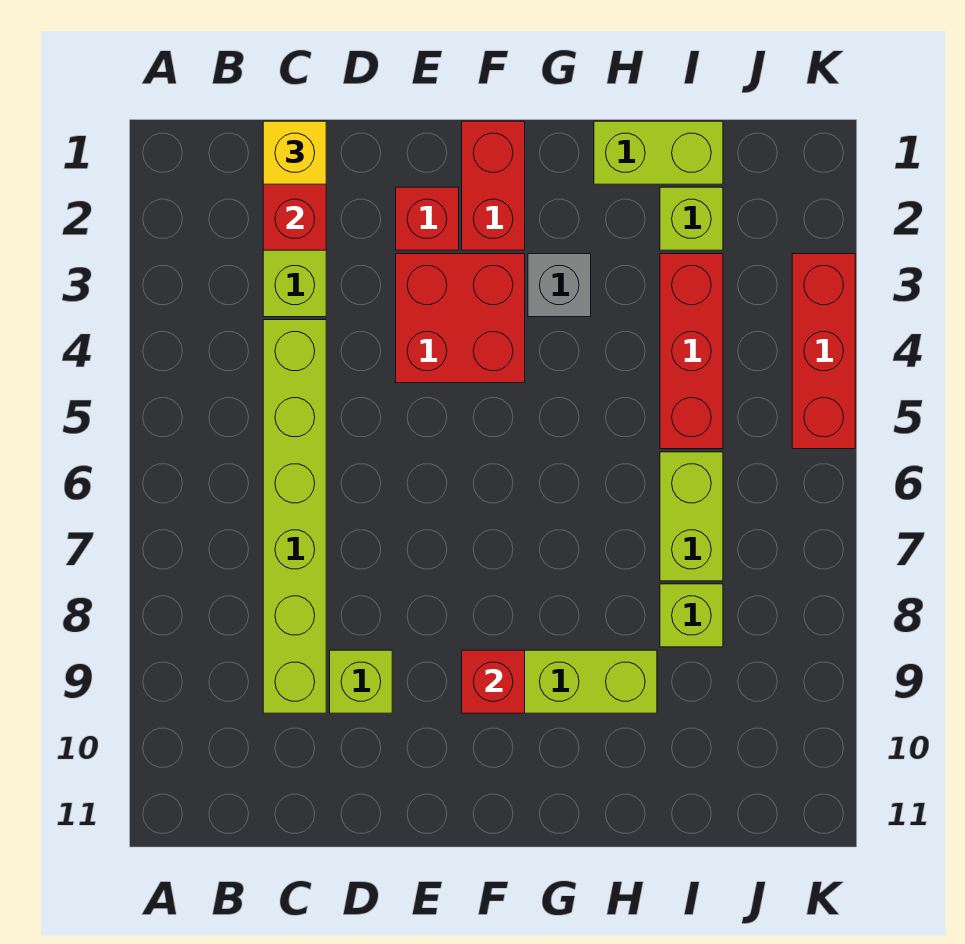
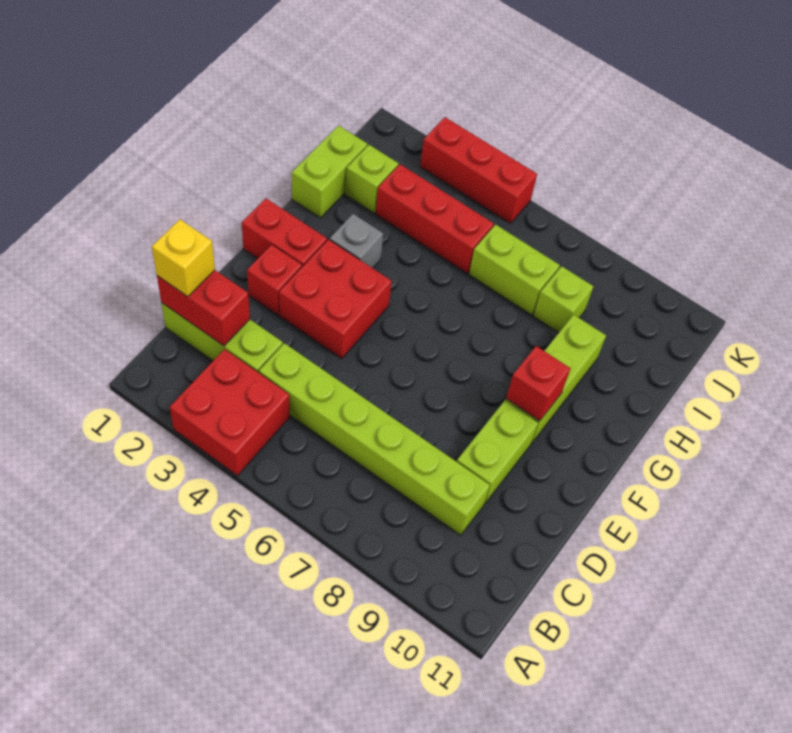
none -> red 2x2 brick [170,349,290,476]
lime 1x1 brick [330,650,392,713] -> lime 1x2 brick [457,401,538,504]

